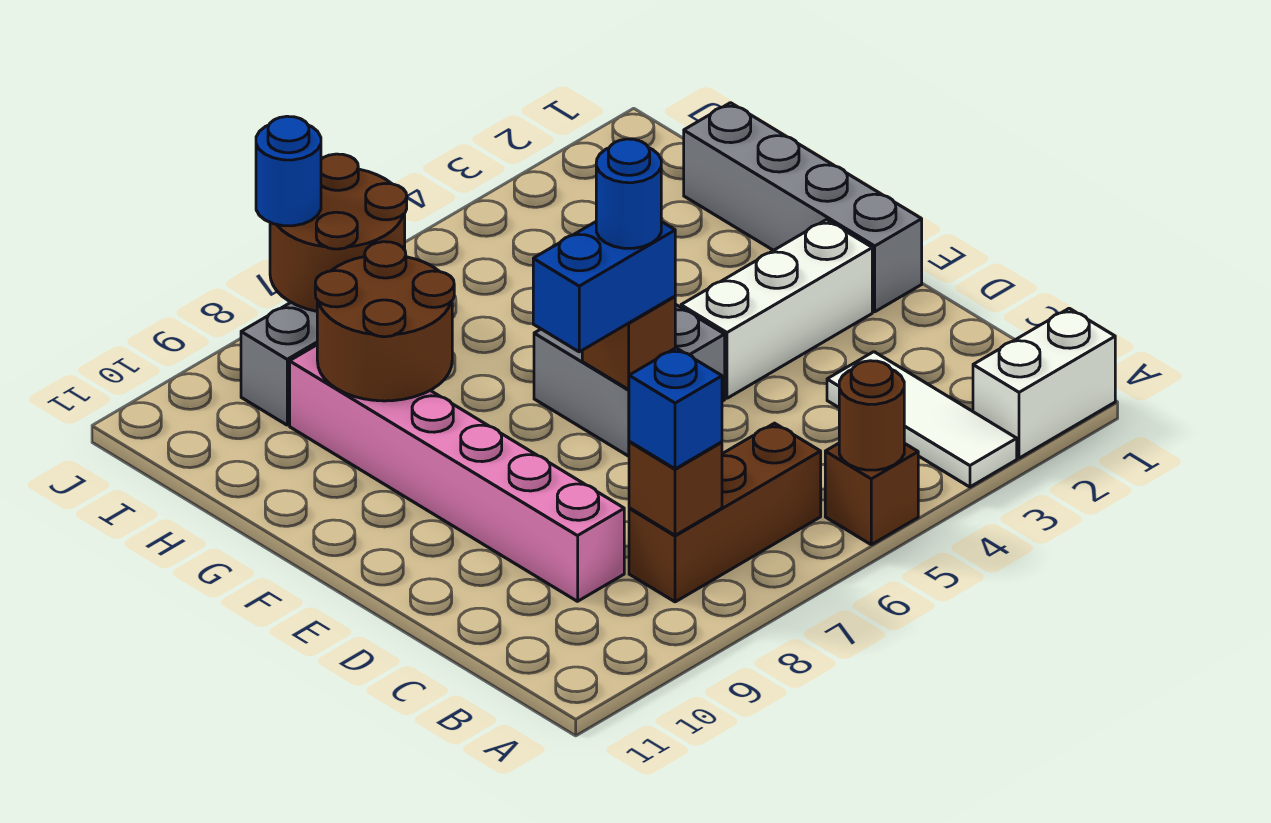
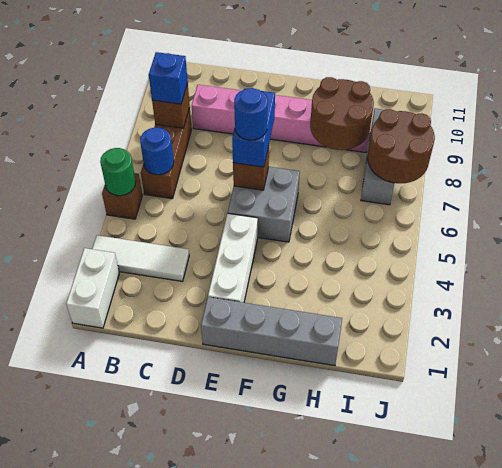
brown 1x1 round brick [839,361,904,470] -> green 1x1 round brick [100,148,136,196]
blue 1x1 round brick [256,116,321,226] -> blue 1x1 round brick moved to [140,128,174,175]

